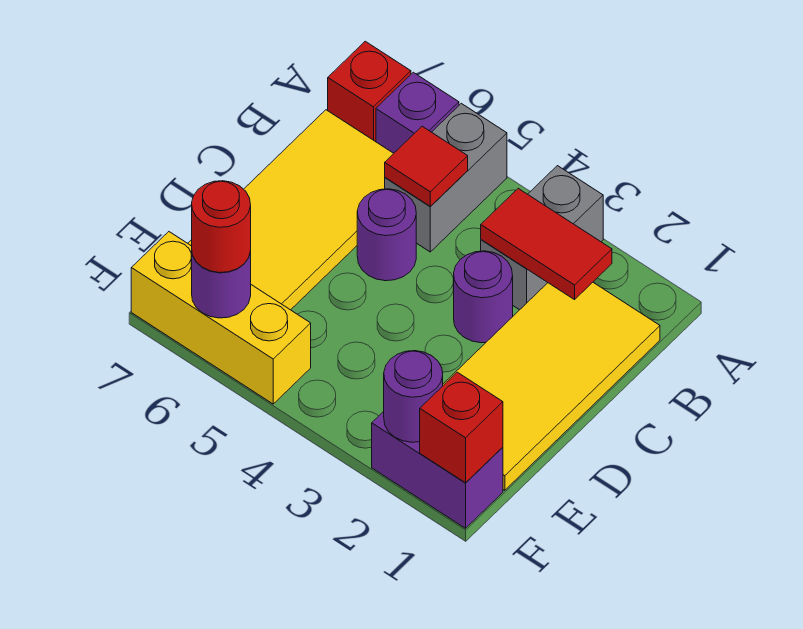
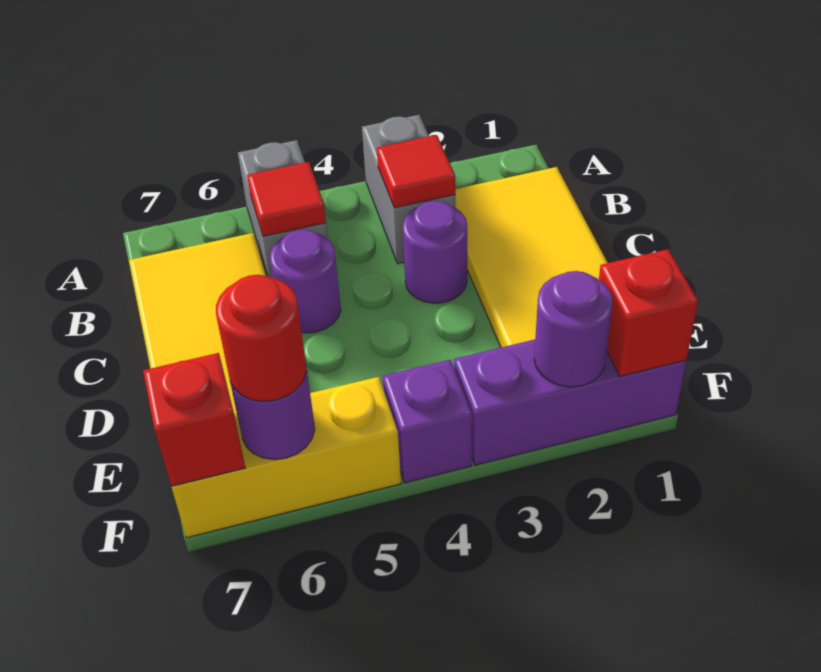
purple 1x1 brick [376,72,459,153] -> purple 1x1 brick moved to [382,360,472,483]
red 1x1 brick [328,41,411,142] -> red 1x1 brick moved to [143,353,245,486]
red 1x2 tile [481,189,612,300] -> red 1x1 tile [377,135,455,208]
purple 1x2 brick [372,411,503,528] -> purple 1x3 brick [454,340,686,465]

